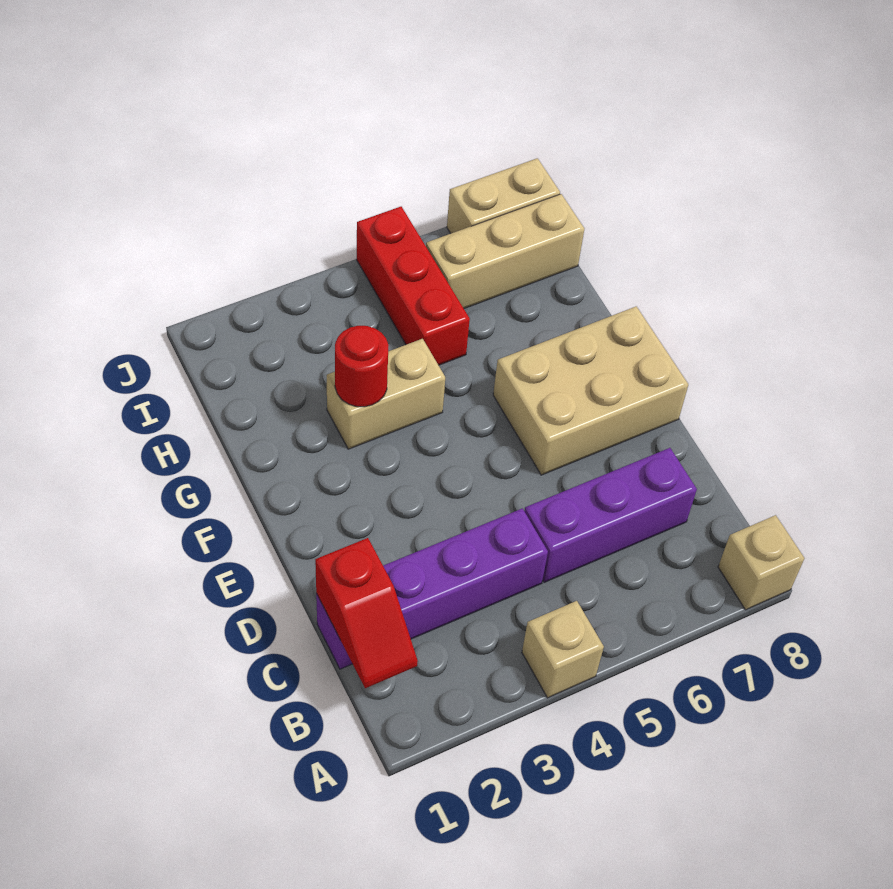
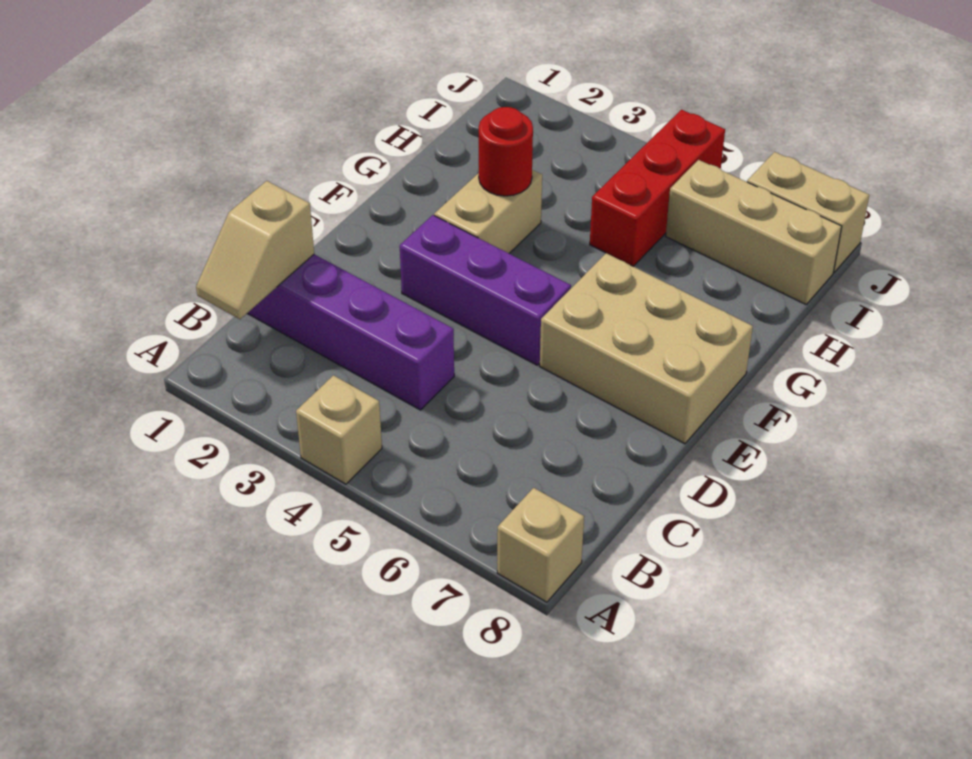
red 1x2 slope [315,538,418,688] -> tan 1x2 slope [196,181,314,319]
purple 1x3 brick [524,448,697,582] -> purple 1x3 brick moved to [400,215,571,365]
tan 1x2 brick [327,339,445,449] -> tan 1x2 brick turned to [434,170,542,253]

